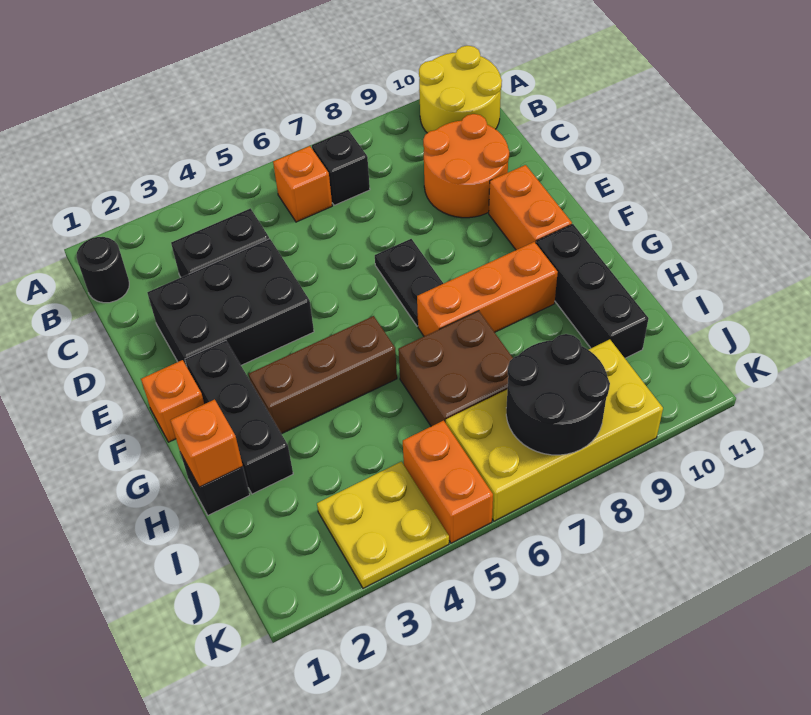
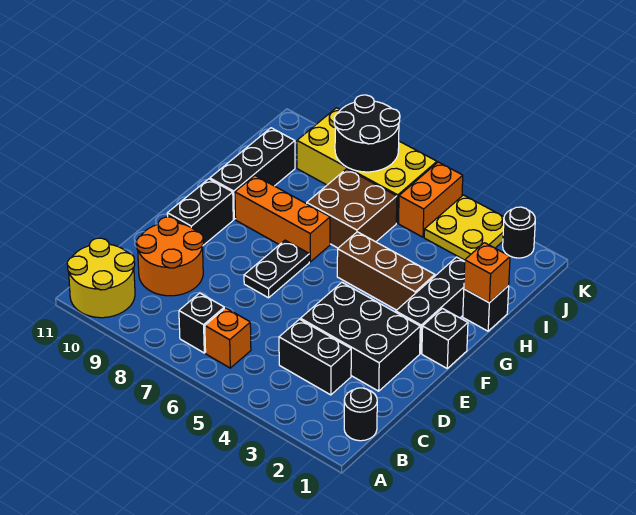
orange 1x2 brick [489,165,572,250] -> black 1x2 brick [167,179,233,245]
orange 1x1 brick [141,360,204,442] -> black 1x1 brick [422,308,468,368]
none -> black 1x1 round brick [503,207,535,258]

